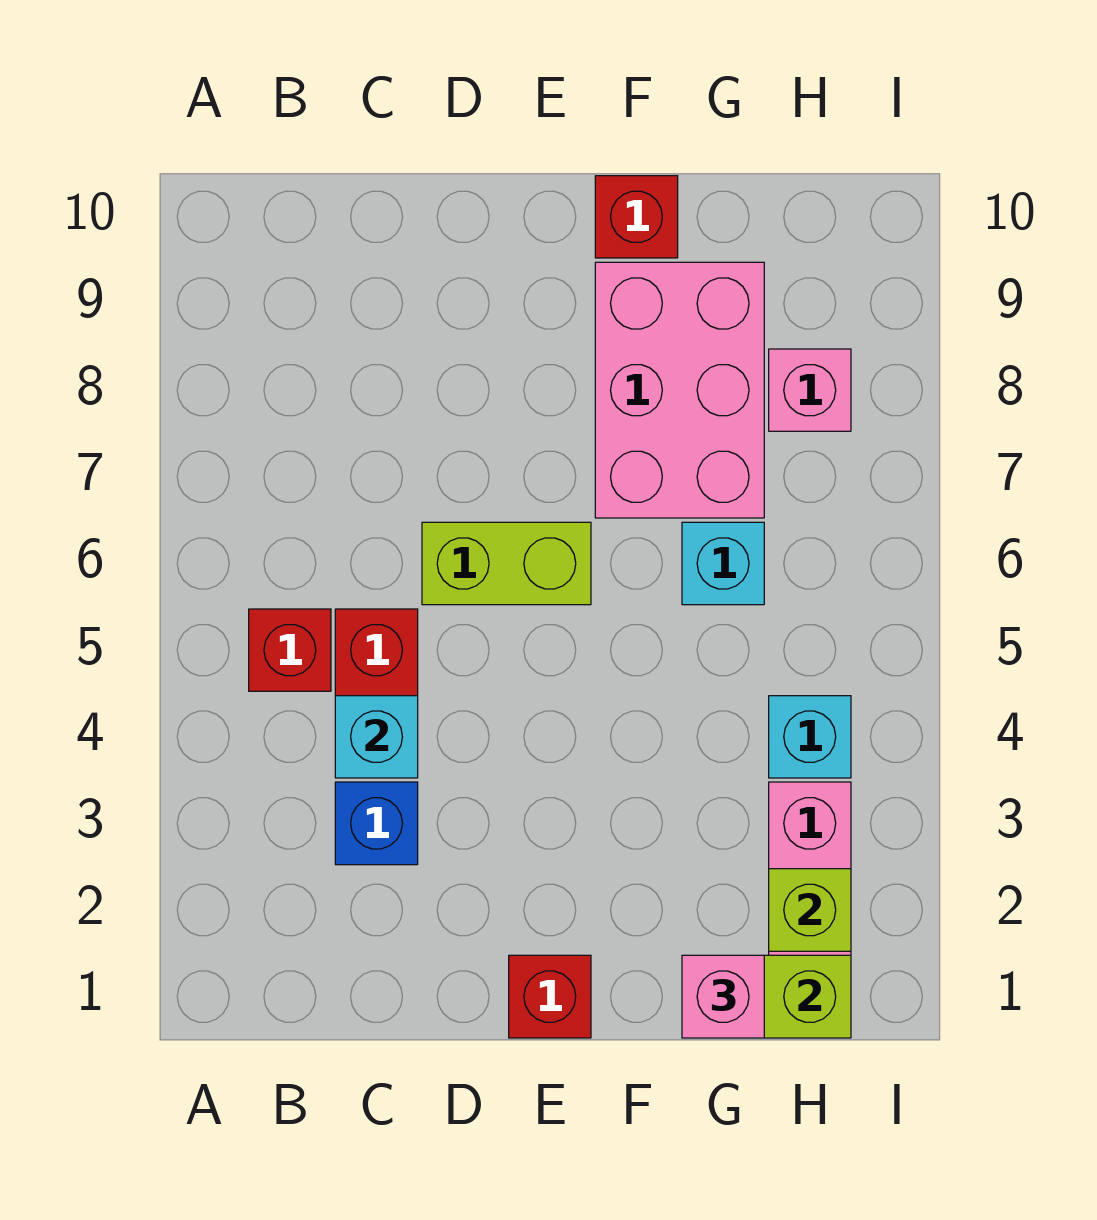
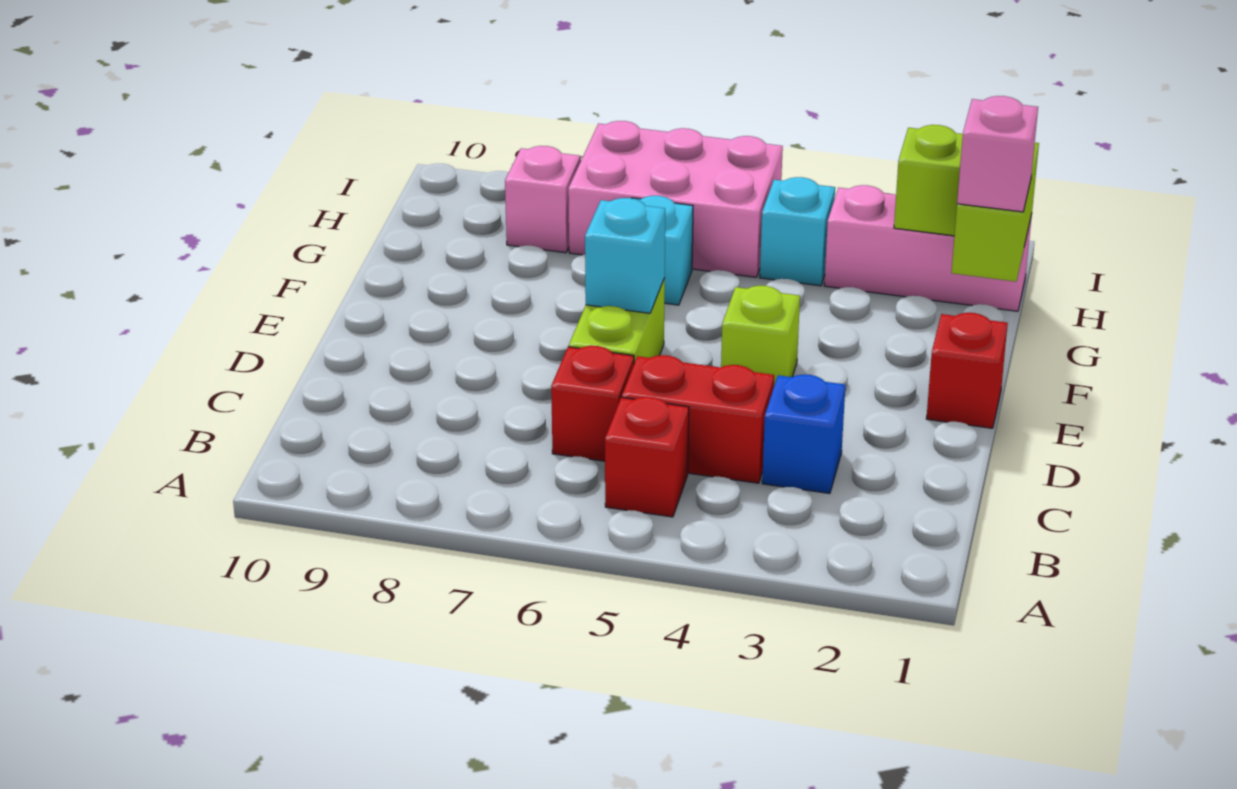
cyan 1x1 brick [335,696,418,778] -> cyan 1x1 brick moved to [585,198,665,313]
none -> lime 1x1 brick [721,286,800,385]
pink 2x3 brick [595,262,764,518] -> pink 2x3 brick moved to [568,121,783,277]
red 1x1 brick [595,176,678,258] -> red 1x1 brick moved to [551,346,634,461]

